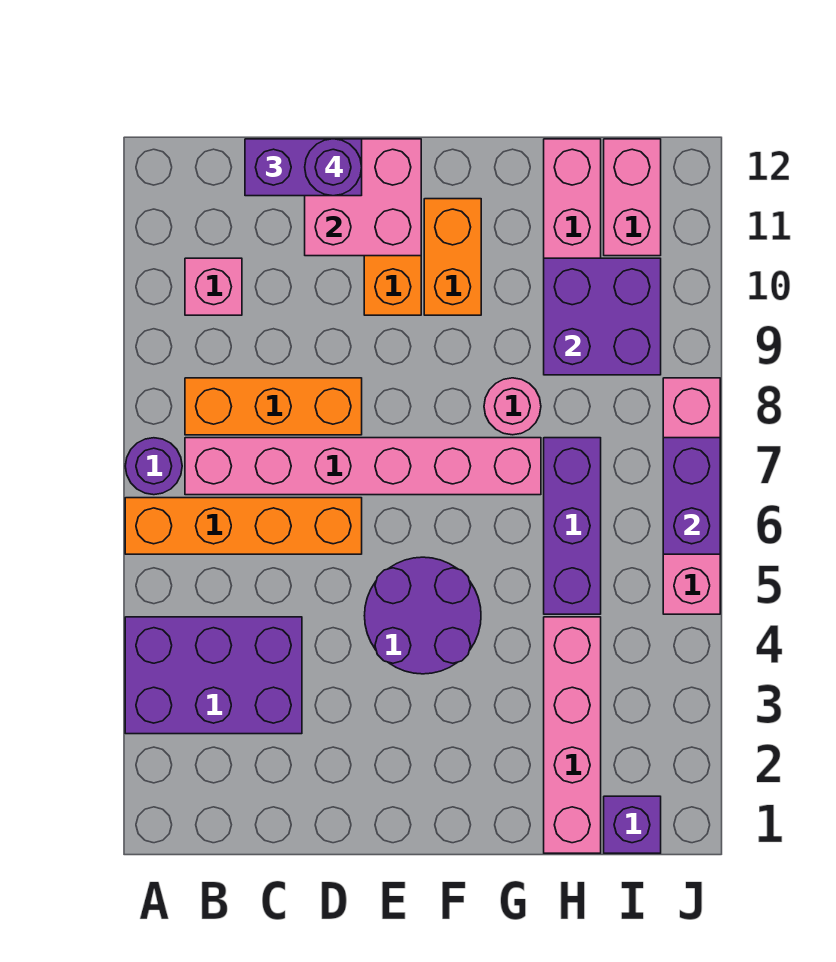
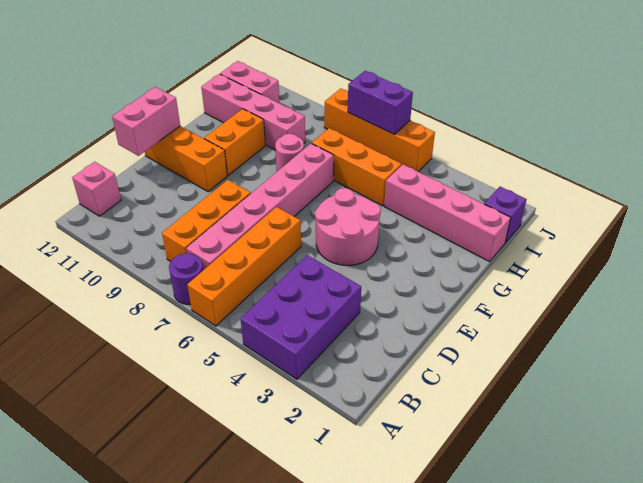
pink 1x1 brick [185,258,242,315] -> pink 1x1 brick moved to [72,162,121,216]
purple 1x2 brick [245,139,362,196] -> none
pink 2x2 brick [305,139,421,256] -> pink 1x2 brick [112,87,180,156]
purple 1x1 round brick [305,139,362,196] -> none
purple 2x2 round brick [364,557,481,674] -> pink 2x2 round brick [315,188,381,265]
orange 1x2 brick [424,199,481,315] -> orange 1x2 brick turned to [204,109,265,175]
purple 1x3 brick [544,438,601,614] -> orange 1x3 brick [312,128,402,206]
purple 2x2 brick [544,258,661,375] -> none
pink 1x4 brick [663,378,720,614] -> orange 1x4 brick [324,89,435,172]

